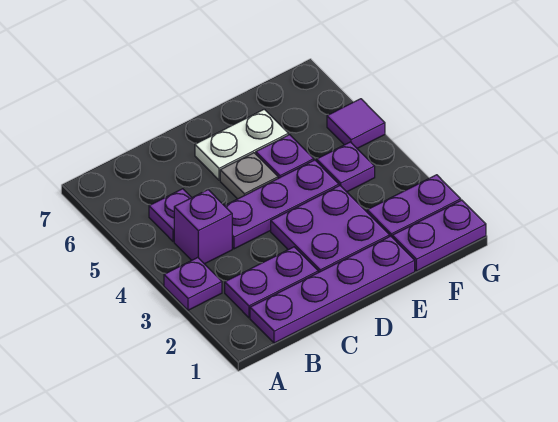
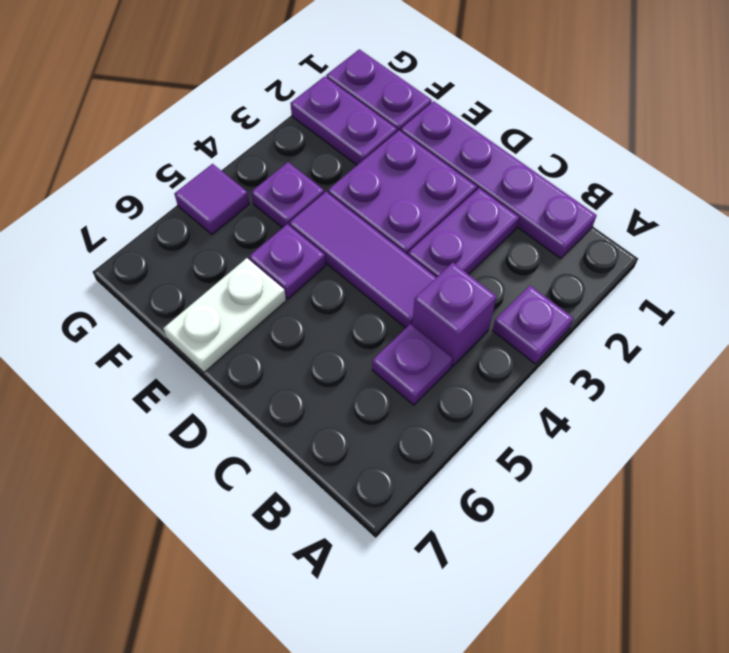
purple 1x2 plate [225,247,318,318] -> purple 1x2 plate turned to [408,188,519,277]
purple 1x3 plate [225,160,339,249] -> purple 1x3 tile [289,192,437,328]
grey 1x1 plate [220,153,278,199] -> none
white 1x2 plate [195,109,288,180] -> white 1x2 plate turned to [163,258,286,372]

